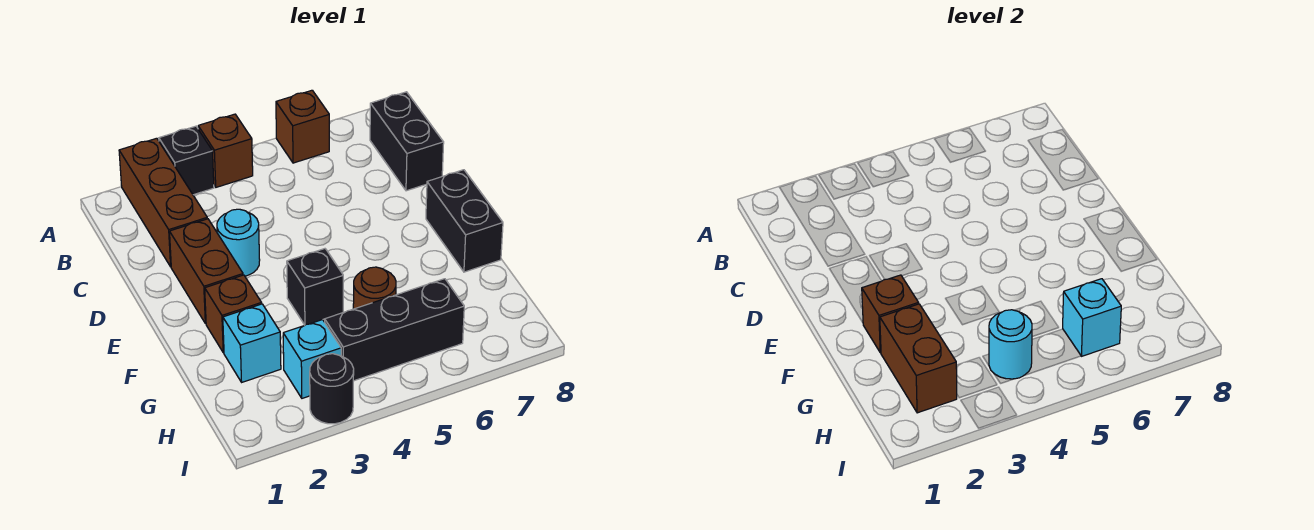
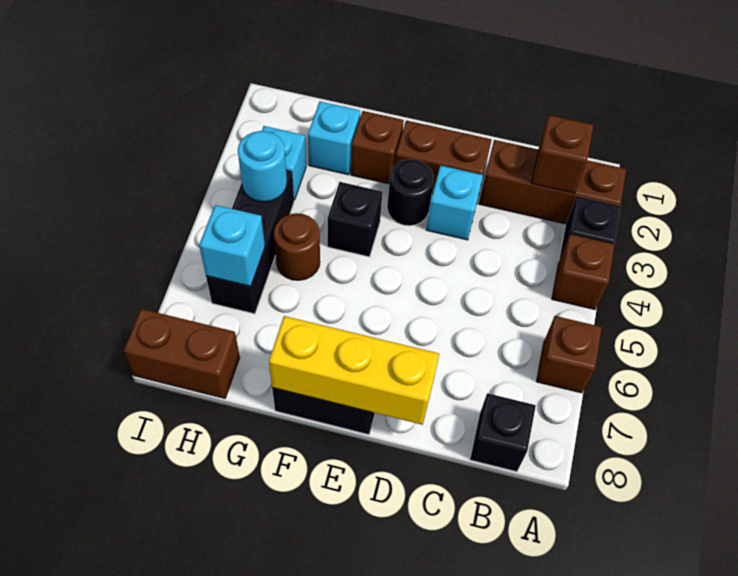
black 1x2 brick [370,92,444,191] -> black 1x1 brick [470,393,536,472]
cyan 1x1 round brick [217,209,260,276] -> cyan 1x1 brick [426,165,483,240]
none -> yellow 1x3 brick [269,316,439,425]
brown 1x1 brick [862,275,919,353] -> brown 1x1 brick moved to [532,115,594,193]
brown 1x2 brick [880,304,957,413] -> brown 1x2 brick moved to [123,309,240,398]
black 1x1 round brick [310,354,354,424] -> black 1x1 round brick moved to [387,160,434,226]

